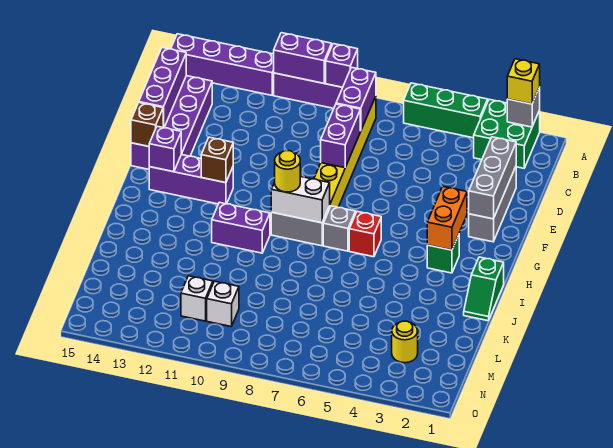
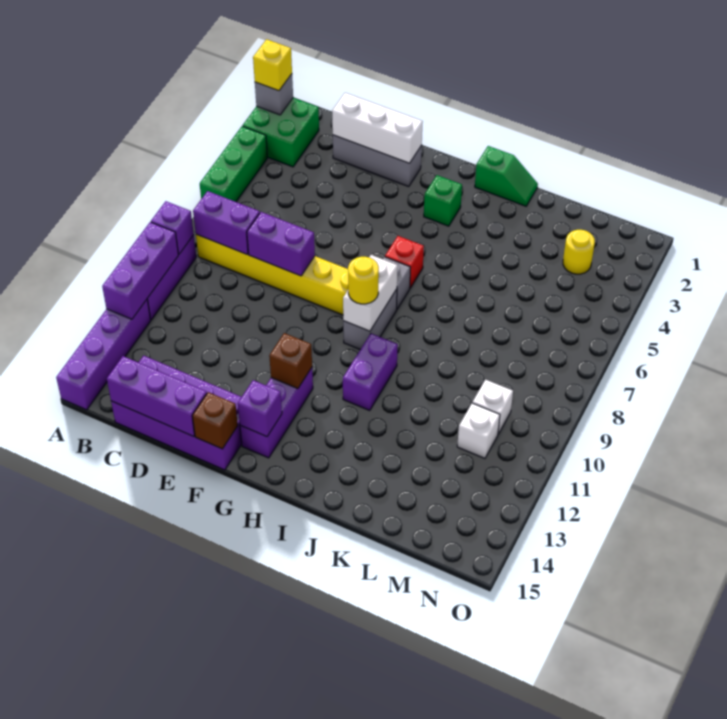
purple 1x2 brick [274,33,332,83] -> purple 1x3 brick [102,222,178,319]
grey 1x3 brick [469,137,516,219] -> white 1x3 brick [332,93,423,163]
orange 1x2 brick [427,186,467,250] -> none

